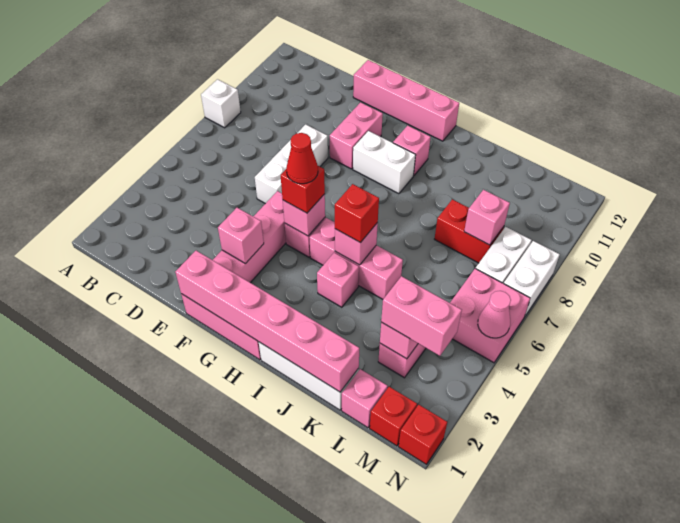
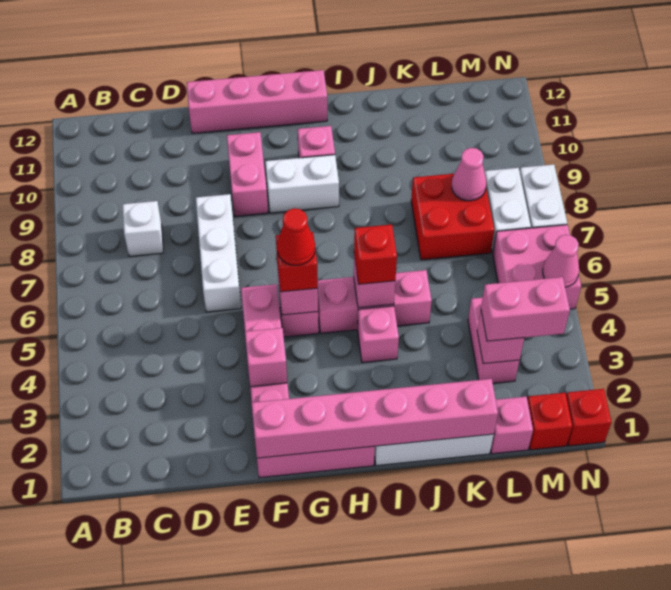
white 1x1 brick [201,79,241,128] -> white 1x1 brick moved to [123,201,163,256]
red 1x2 brick [435,199,504,263] -> red 2x2 brick [411,174,494,260]
pink 1x1 brick [464,190,510,245] -> pink 1x1 cone [452,148,486,201]

